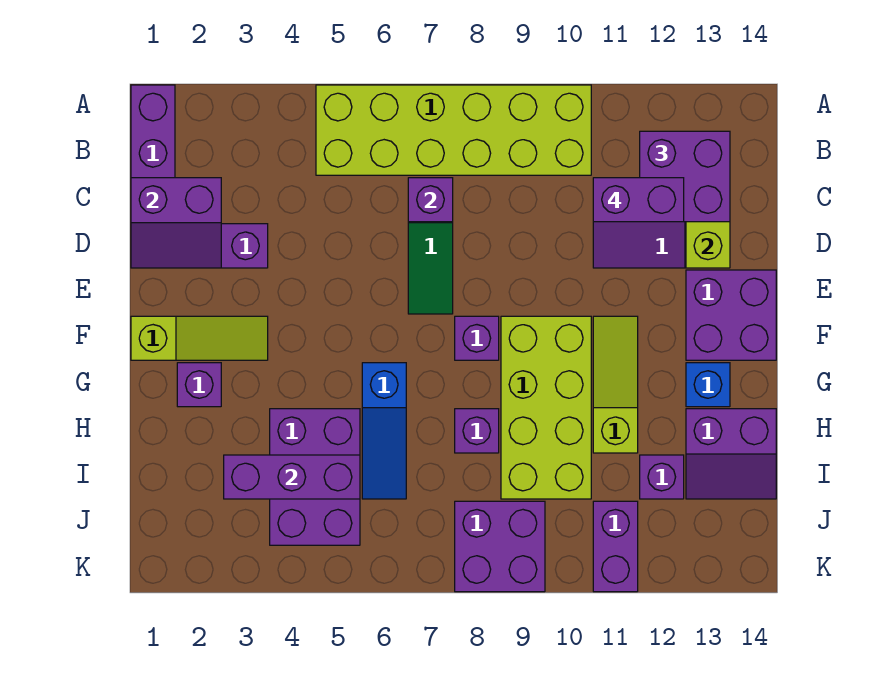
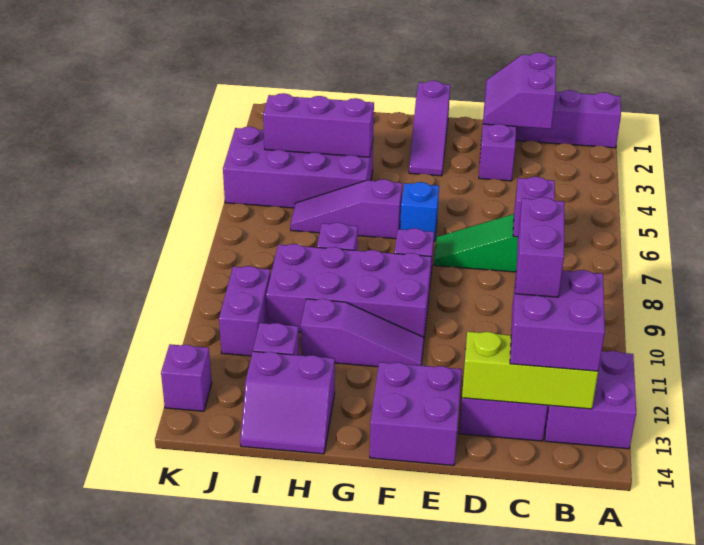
lime 2x6 brick [316,85,591,175] -> none
lime 1x3 slope [131,316,268,360] -> purple 1x3 slope [409,81,450,176]
lime 2x4 brick [501,316,591,499] -> purple 2x4 brick [266,244,431,337]
lime 1x3 slope [593,316,638,453] -> purple 1x3 slope [301,299,424,367]
purple 1x1 brick [177,363,221,407] -> purple 1x1 brick moved to [161,344,212,411]
blue 1x3 slope [362,363,406,499] -> purple 1x3 slope [290,179,402,239]
blue 1x1 brick [686,363,730,407] -> blue 1x1 brick moved to [400,182,439,242]
purple 2x3 brick [270,409,360,545] -> purple 2x4 brick [223,127,373,208]
purple 2x2 slope [686,409,776,499] -> purple 2x2 slope turned to [240,351,335,454]
purple 1x3 brick [224,455,360,499] -> purple 1x3 brick turned to [263,93,374,157]
purple 2x2 brick [455,501,545,592] -> purple 2x2 brick moved to [545,351,636,449]
purple 1x2 brick [593,501,638,592] -> purple 1x2 brick turned to [219,266,271,356]

